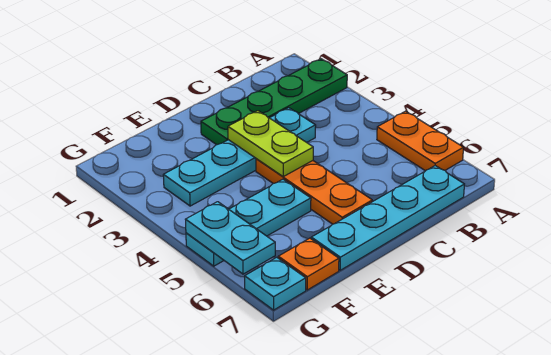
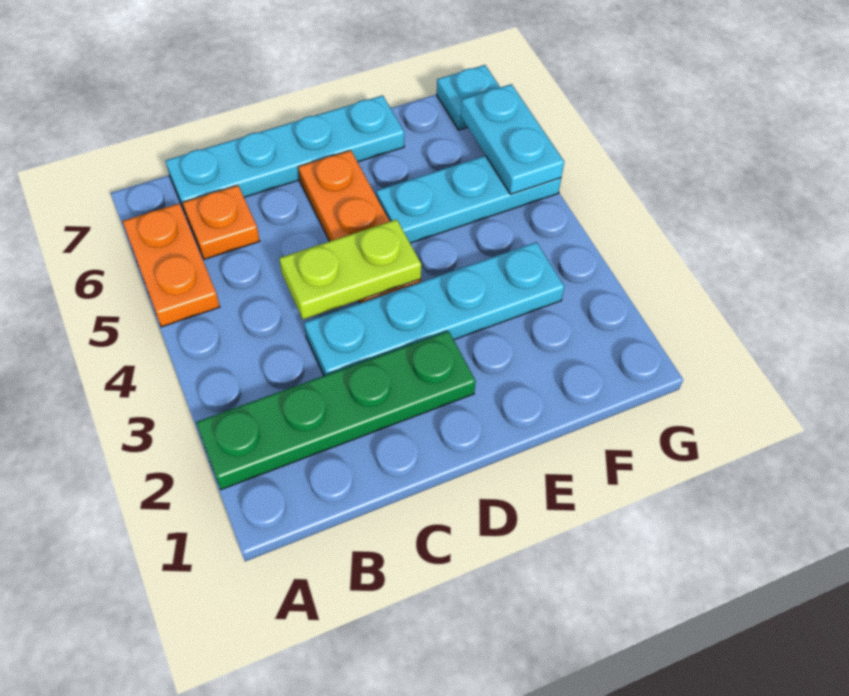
lime 1x2 plate [228,111,313,177] -> lime 1x2 plate turned to [279,219,421,319]
orange 1x1 plate [278,238,339,290] -> orange 1x1 plate moved to [183,185,260,259]

